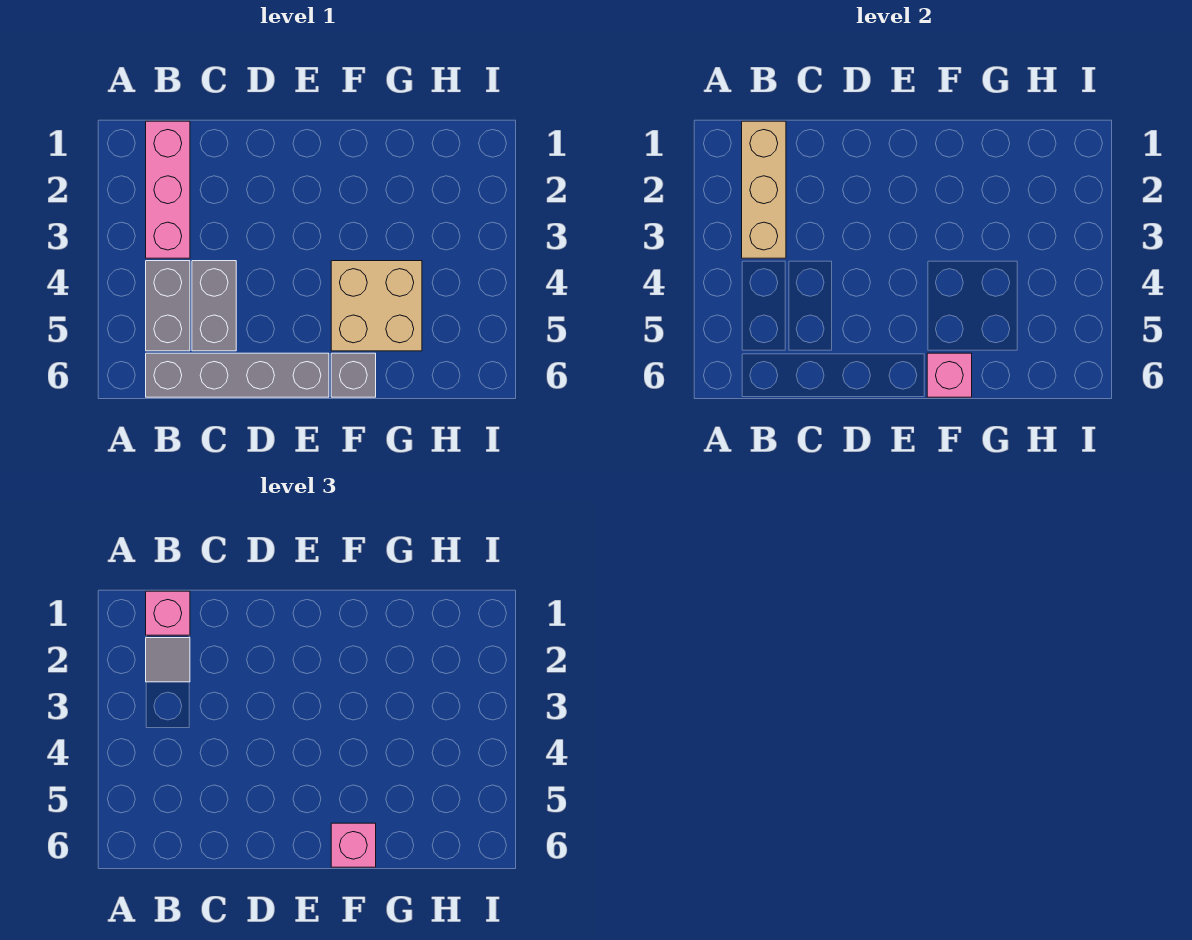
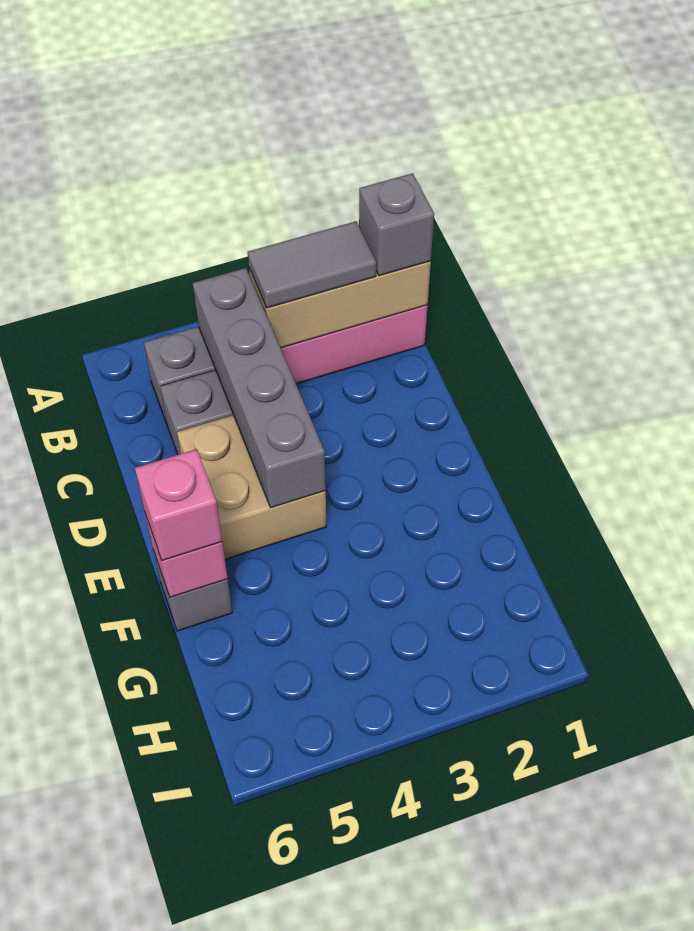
pink 1x1 brick [146,591,190,635] -> grey 1x1 brick [359,173,434,276]
grey 1x1 tile [146,638,190,682] -> grey 1x2 tile [248,221,376,308]
grey 1x4 brick [146,353,329,397] -> grey 1x4 brick moved to [193,268,326,507]
tan 2x2 brick [331,261,422,351] -> tan 2x2 brick moved to [177,415,326,559]

